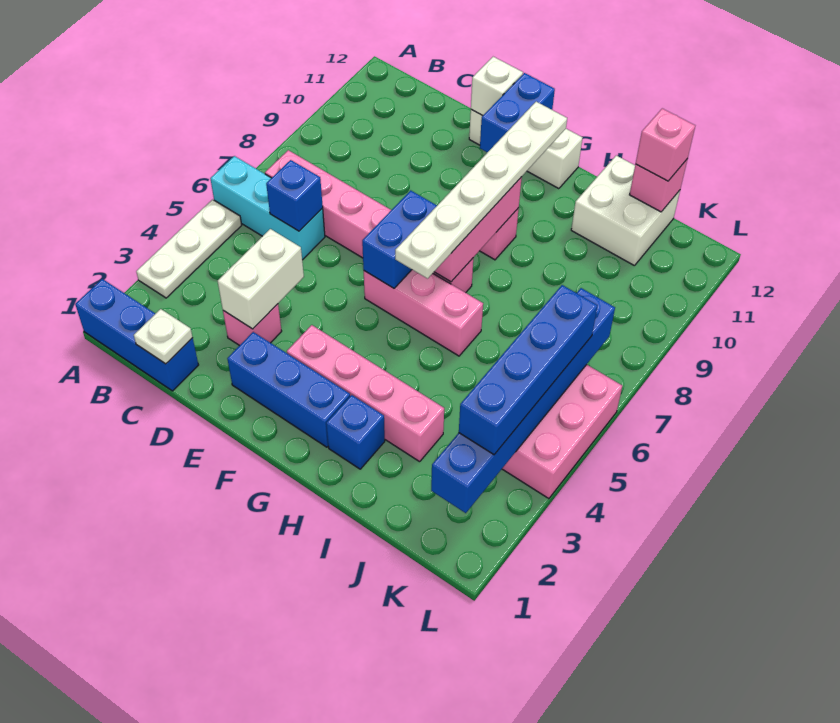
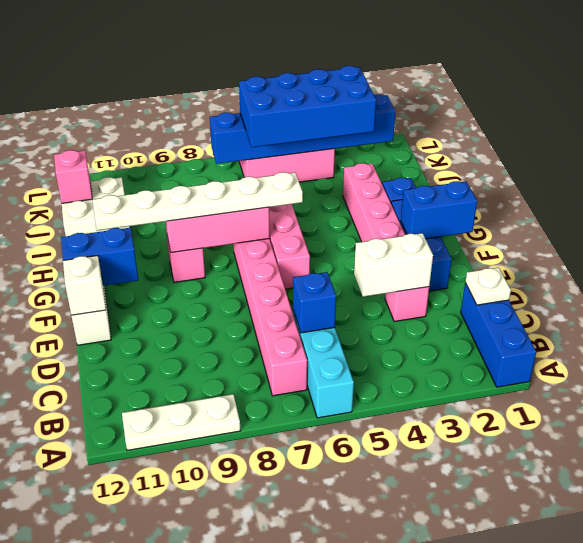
white 1x3 plate [136,199,242,298] -> white 1x3 plate moved to [122,394,241,450]
blue 1x2 brick [362,190,437,288] -> blue 1x2 brick moved to [401,181,477,239]
pink 1x1 brick [636,108,695,181] -> none
blue 1x4 brick [459,285,597,455] -> blue 2x4 brick [239,66,376,147]

